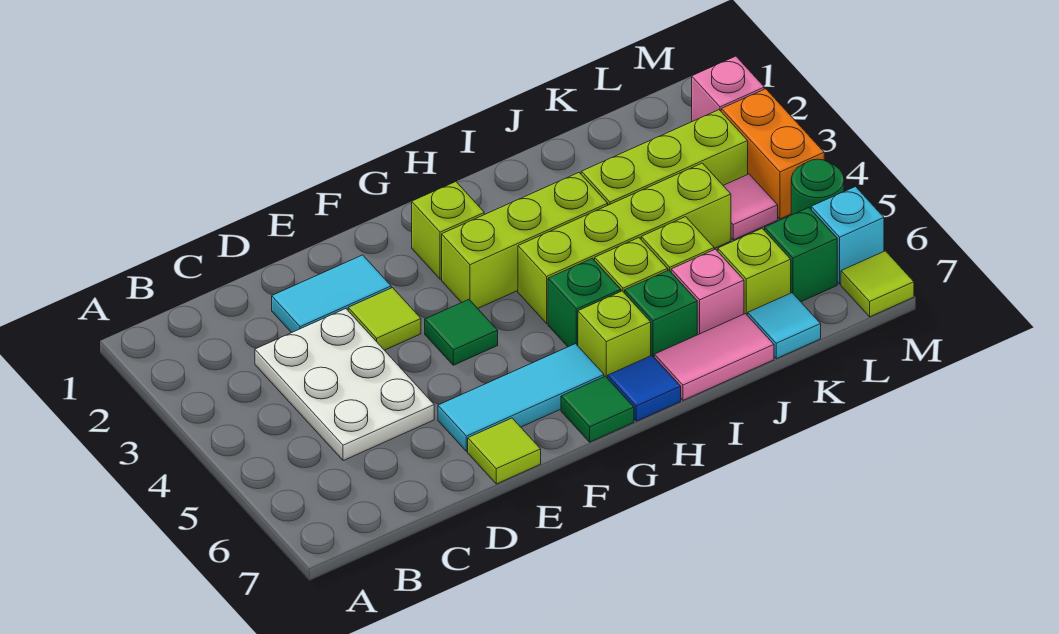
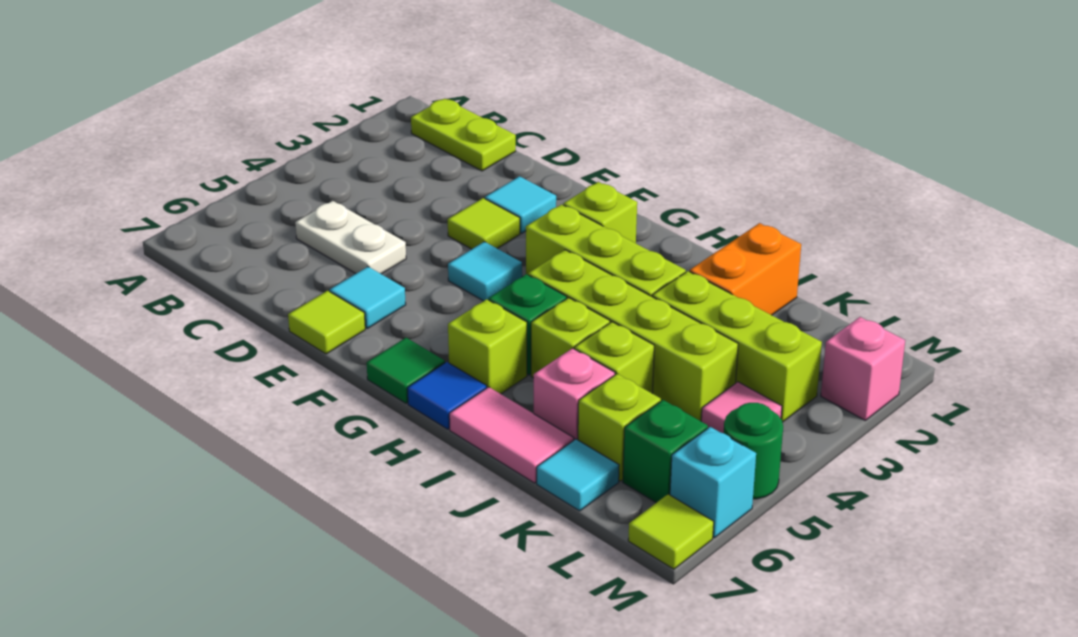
none -> lime 1x2 plate [411,99,516,171]
white 2x3 plate [255,309,434,461] -> white 1x2 plate [295,201,406,274]
cyan 1x2 tile [272,255,391,333] -> cyan 1x1 tile [485,176,556,233]
cyan 1x3 tile [438,344,604,451] -> cyan 1x1 tile [330,267,406,328]
green 1x1 tile [425,300,498,365] -> cyan 1x1 tile [448,242,522,301]
green 1x1 brick [625,270,697,357] -> none
orange 1x2 brick [721,89,824,219] -> orange 1x2 brick moved to [690,223,801,315]

